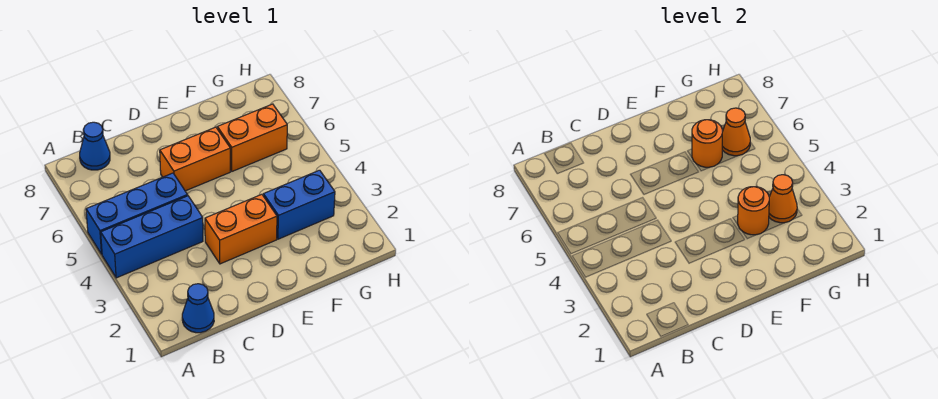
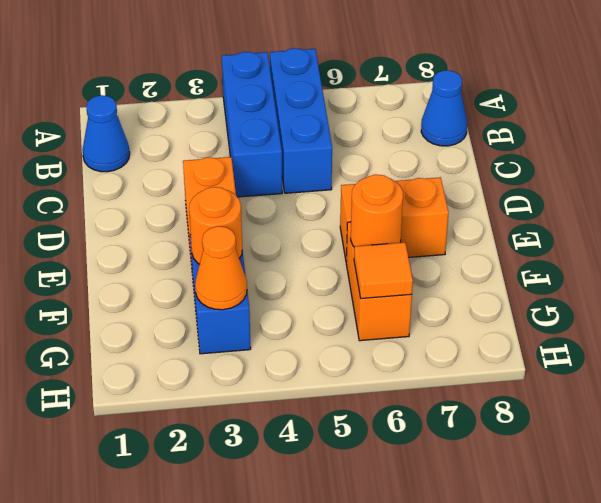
orange 1x2 brick [160,127,230,191] -> orange 1x2 brick turned to [340,177,448,261]
orange 1x1 cone [722,108,750,156] -> orange 1x1 tile [354,242,413,298]

